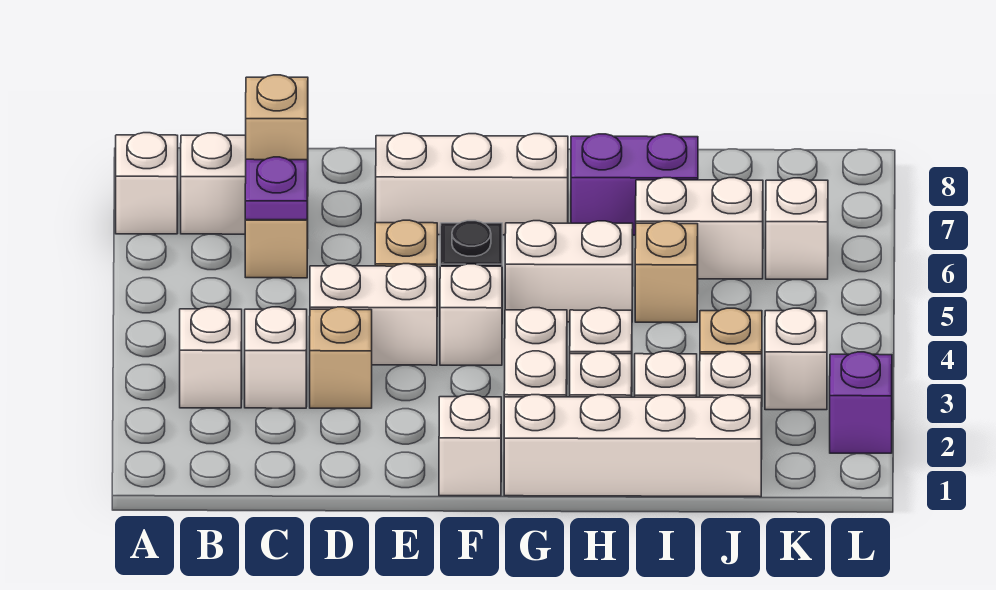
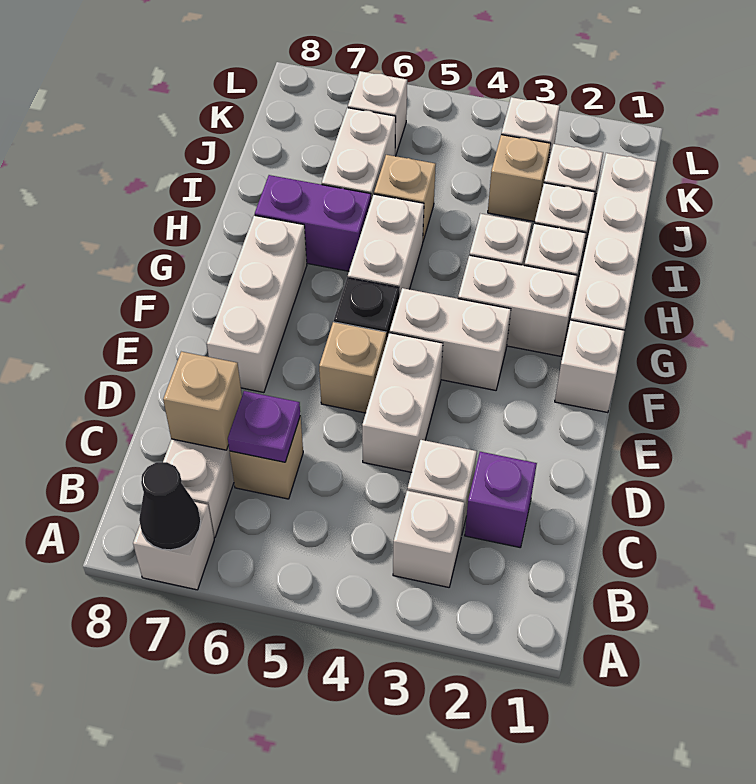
none -> black 1x1 cone [139,462,201,550]
tan 1x1 brick [310,307,372,408] -> none
white 1x1 brick [440,264,502,365] -> white 1x2 brick [390,288,511,390]
purple 1x2 brick [571,134,698,235] -> purple 1x2 brick turned to [255,175,371,271]
purple 1x1 brick [830,352,892,453] -> purple 1x1 brick moved to [465,452,537,547]

